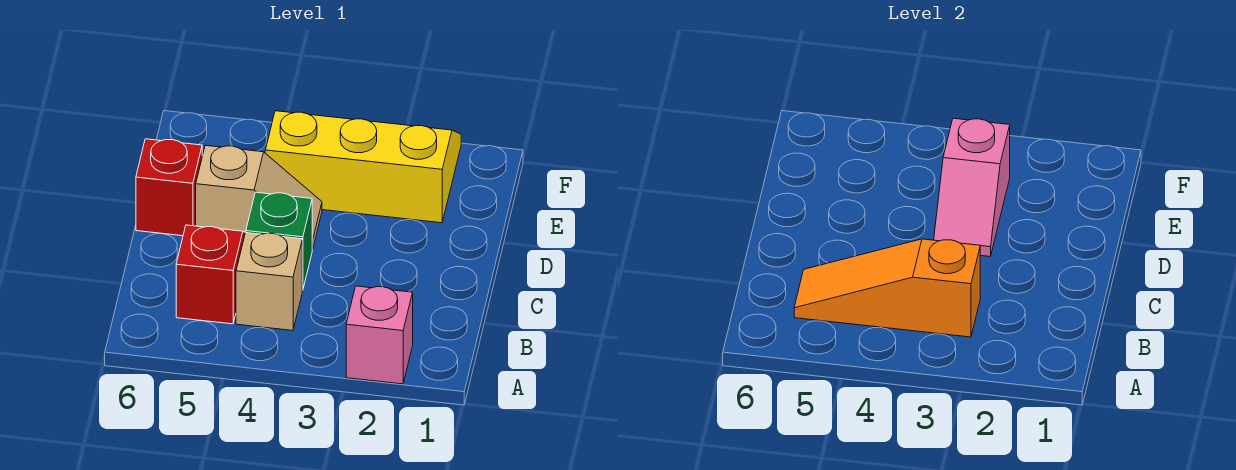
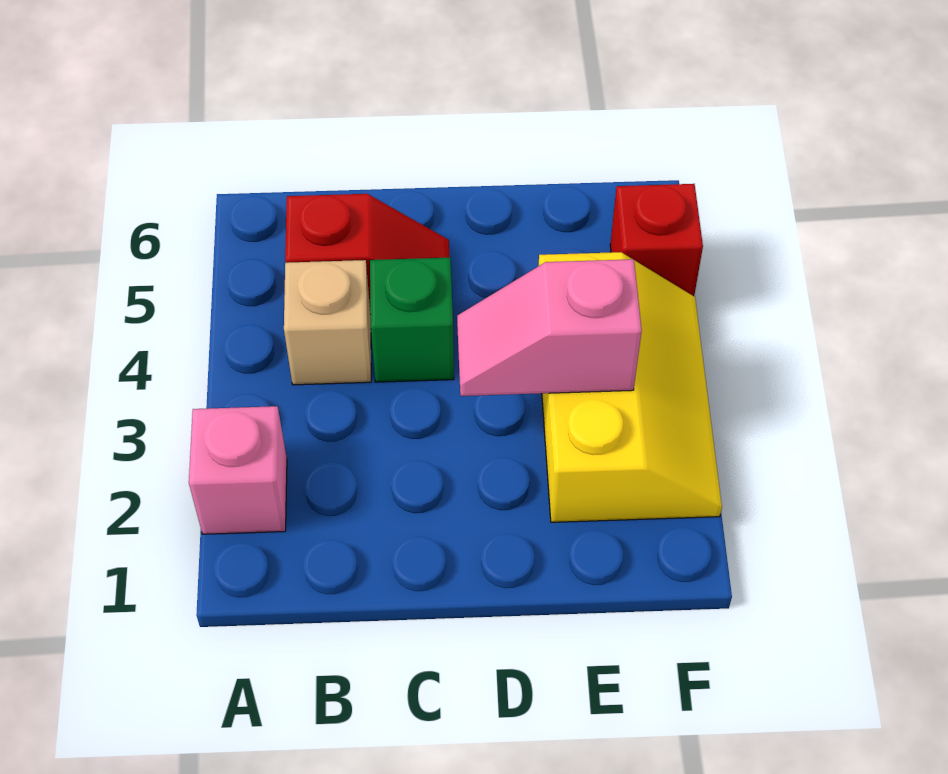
orange 1x3 slope [794,239,980,337] -> none
tan 1x2 slope [196,145,322,250] -> none
red 1x1 brick [136,139,202,236] -> red 1x1 brick moved to [610,184,703,296]

